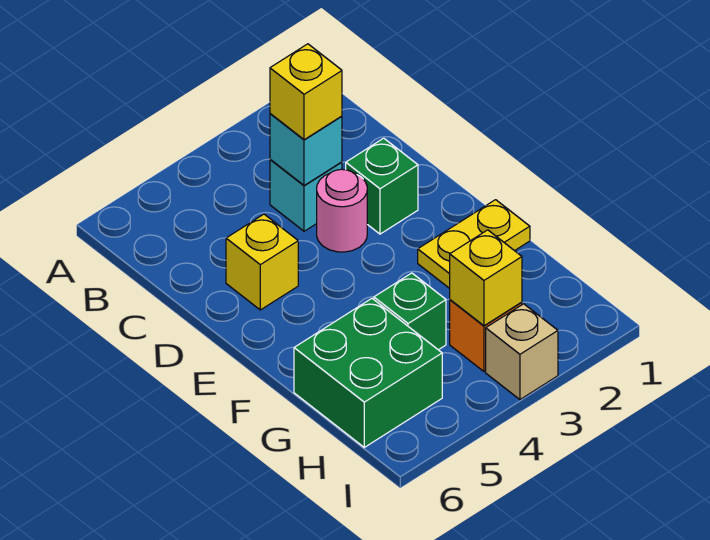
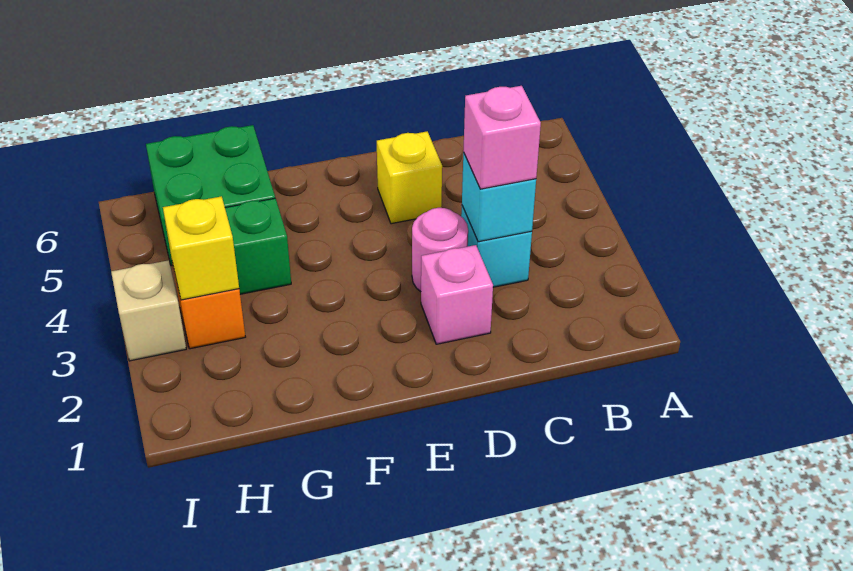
yellow 1x1 brick [270,44,342,140] -> pink 1x1 brick [463,86,541,189]
green 1x1 brick [346,138,418,234] -> pink 1x1 brick [421,245,493,344]
yellow 1x2 plate [418,200,530,288] -> none

